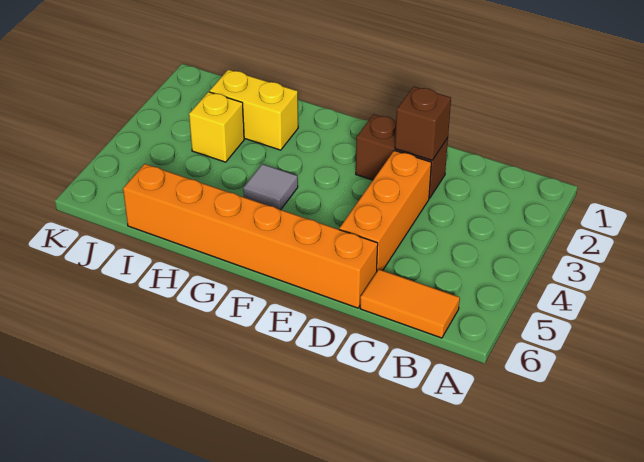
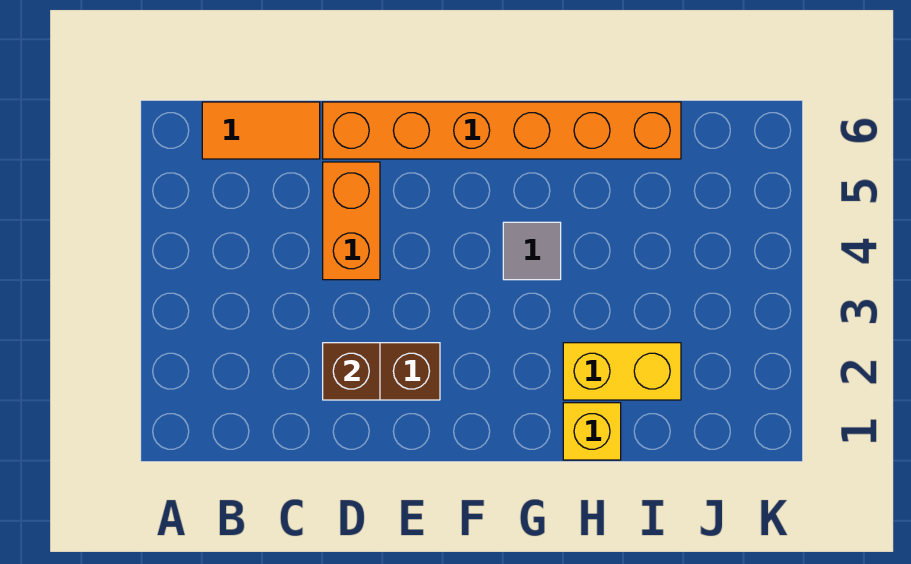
orange 1x3 brick [339,150,431,271] -> orange 1x2 brick [323,162,380,280]
yellow 1x1 brick [189,92,244,162] -> yellow 1x1 brick moved to [563,403,621,460]

